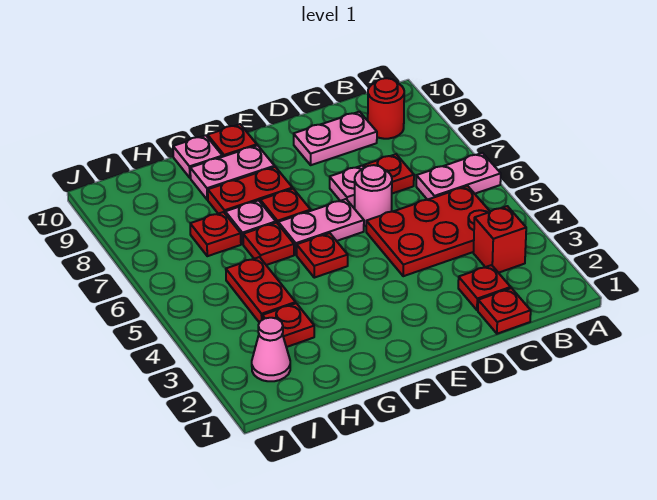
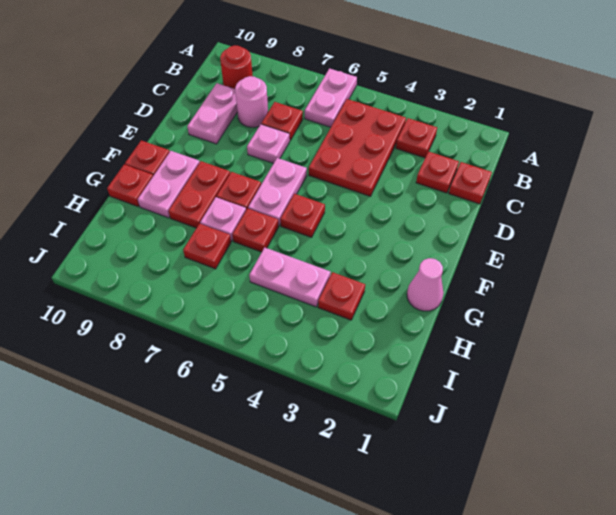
red 1x1 brick [473,206,526,273] -> red 1x1 plate [396,118,437,158]
pink 1x1 round brick [355,165,392,226] -> pink 1x1 round brick moved to [235,76,268,127]
pink 1x1 plate [173,135,222,178] -> red 1x1 plate [107,165,153,206]
red 1x2 plate [226,257,296,323] -> pink 1x2 plate [249,248,331,307]
pink 1x1 cone [252,318,290,381] -> pink 1x1 cone moved to [407,258,443,311]

